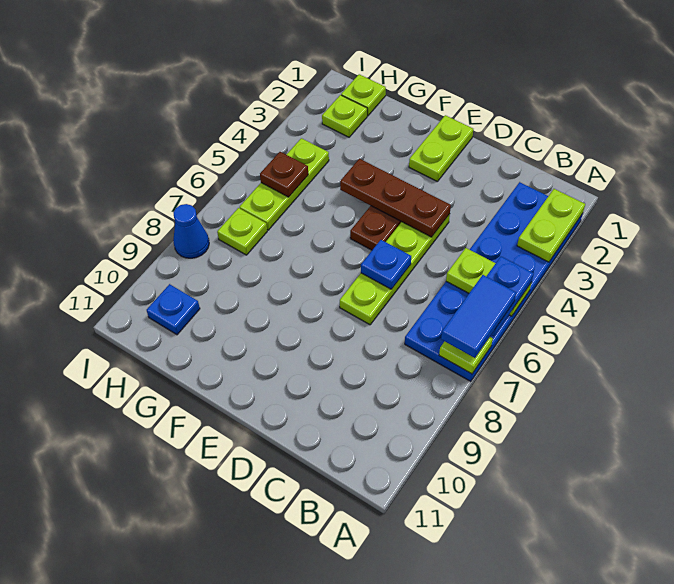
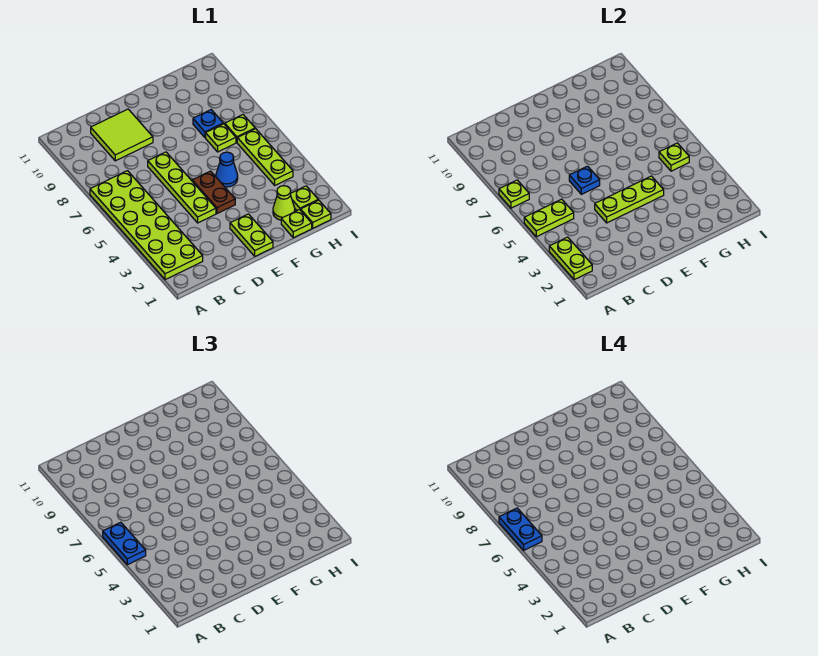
blue 2x6 plate [405,182,583,382] -> lime 2x6 plate [90,171,203,280]
blue 1x2 tile [441,275,516,358] -> blue 1x2 plate [499,508,542,550]
none -> lime 2x2 tile [91,109,153,161]
brown 1x3 plate [340,159,451,237] -> lime 1x3 plate [595,176,664,223]
none -> lime 1x1 plate [281,210,312,238]
none -> lime 1x1 cone [273,186,295,220]
none -> lime 1x1 plate [206,124,236,152]
brown 1x1 plate [260,152,308,197] -> lime 1x1 plate [659,143,689,171]
blue 1x1 plate [147,284,200,335] -> blue 1x1 plate moved to [193,110,223,138]
blue 1x1 cone [173,204,209,258] -> blue 1x1 cone moved to [216,152,238,187]

